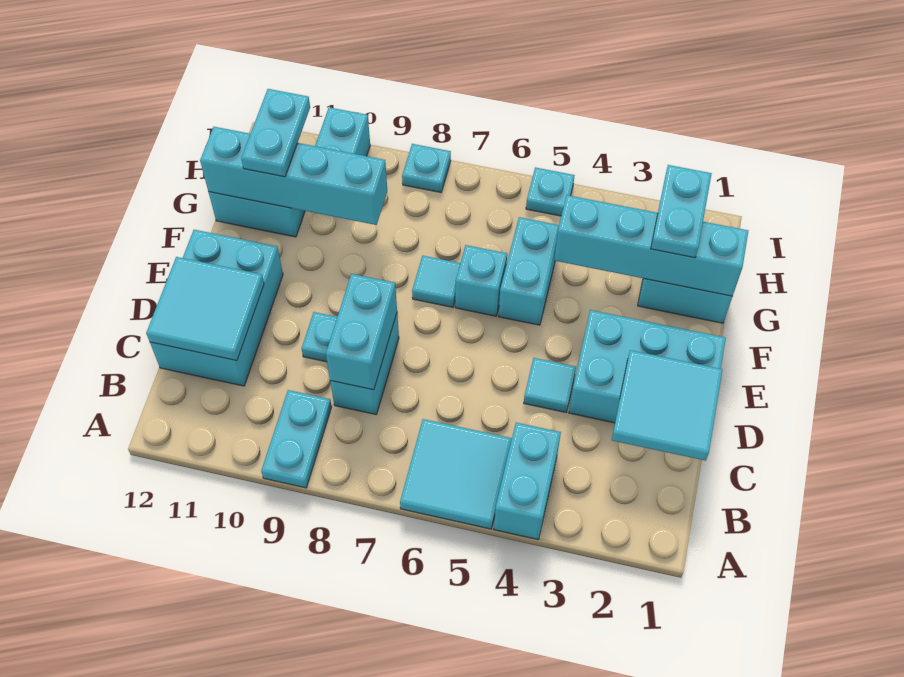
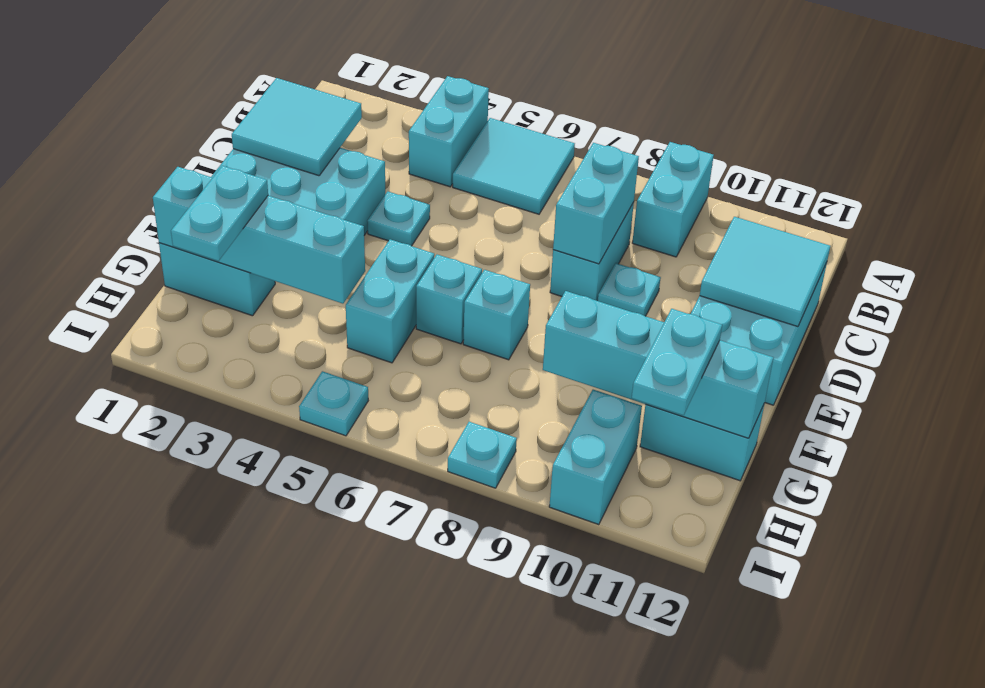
cyan 1x2 plate [261,390,332,488] -> cyan 1x2 brick [632,142,714,257]
cyan 1x1 tile [524,358,576,412] -> cyan 1x1 plate [367,192,430,246]
cyan 1x1 tile [412,256,460,307] -> cyan 1x1 brick [463,270,530,360]

